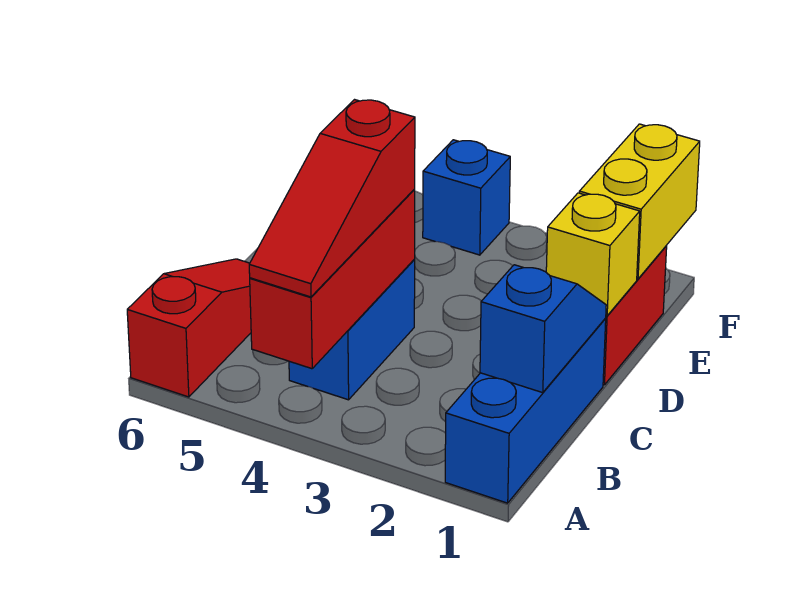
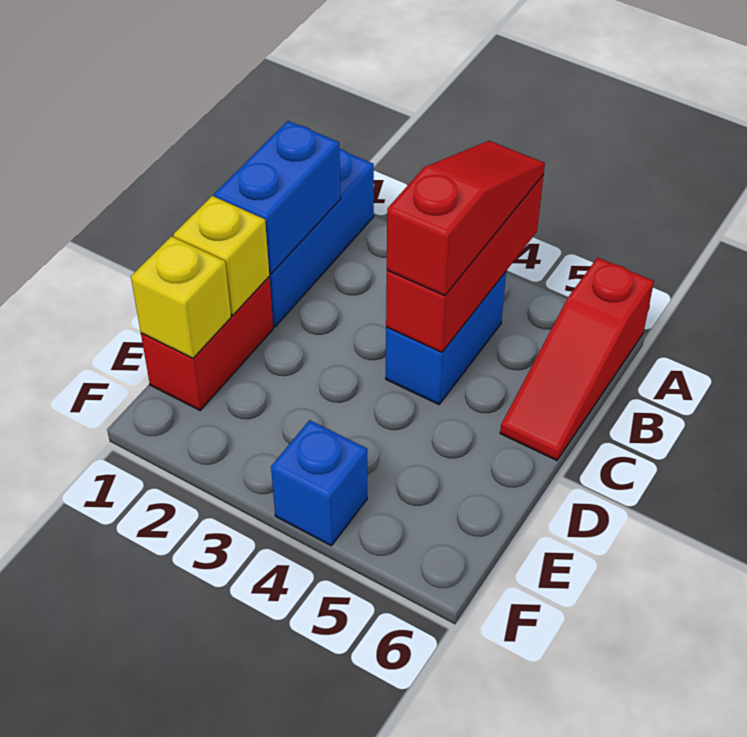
blue 1x2 slope [480,265,606,393] -> blue 1x2 brick [214,121,341,274]
yellow 1x2 brick [579,124,700,279] -> yellow 1x1 brick [131,236,231,358]

